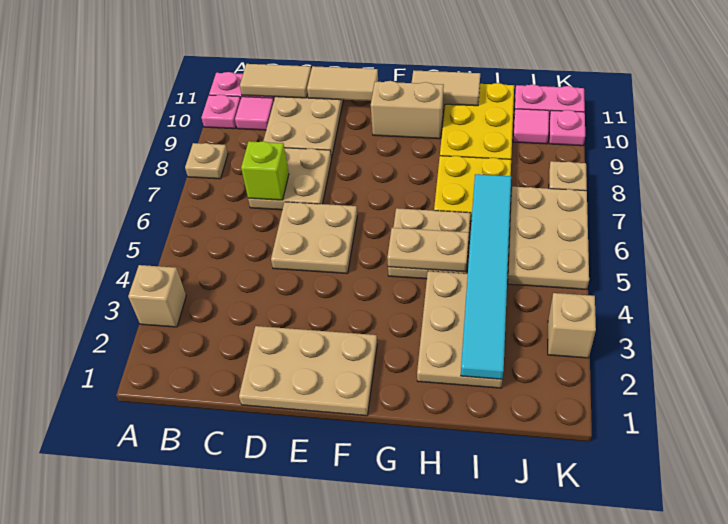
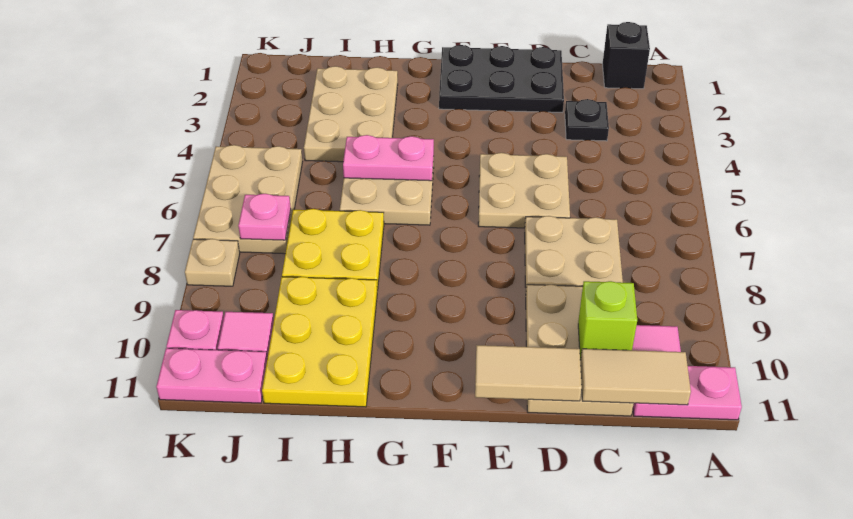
tan 1x1 brick [128,265,186,327] -> none
tan 1x1 plate [185,143,228,179] -> none
pink 1x1 plate [201,95,241,129] -> pink 1x1 plate moved to [238,194,291,240]
none -> black 1x1 brick [602,22,650,89]
none -> black 1x1 plate [565,99,609,141]
lime 1x1 brick [241,141,289,200] -> lime 1x1 brick moved to [578,281,637,360]
tan 2x3 plate [239,326,377,416] -> black 2x3 plate [439,45,564,112]
tan 1x2 brick [371,81,444,139] -> none
tan 1x2 plate [387,228,469,272] -> pink 1x2 plate [343,135,434,181]
tan 1x2 tile [412,71,480,106] -> none
cyan 1x6 tile [461,174,511,379] -> none
tan 1x1 brick [548,293,596,358] -> none

